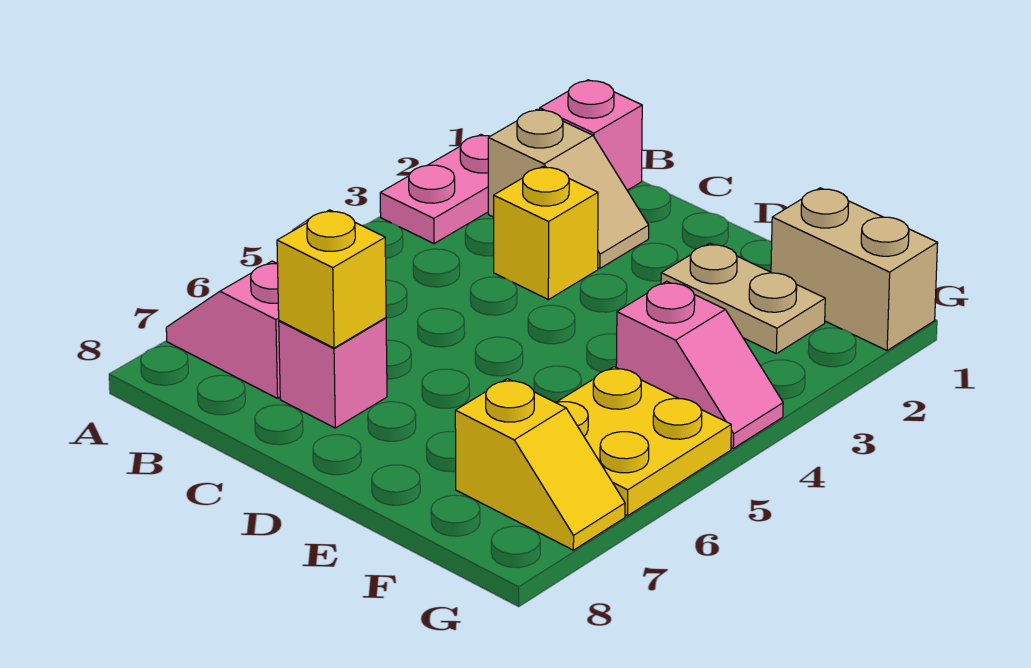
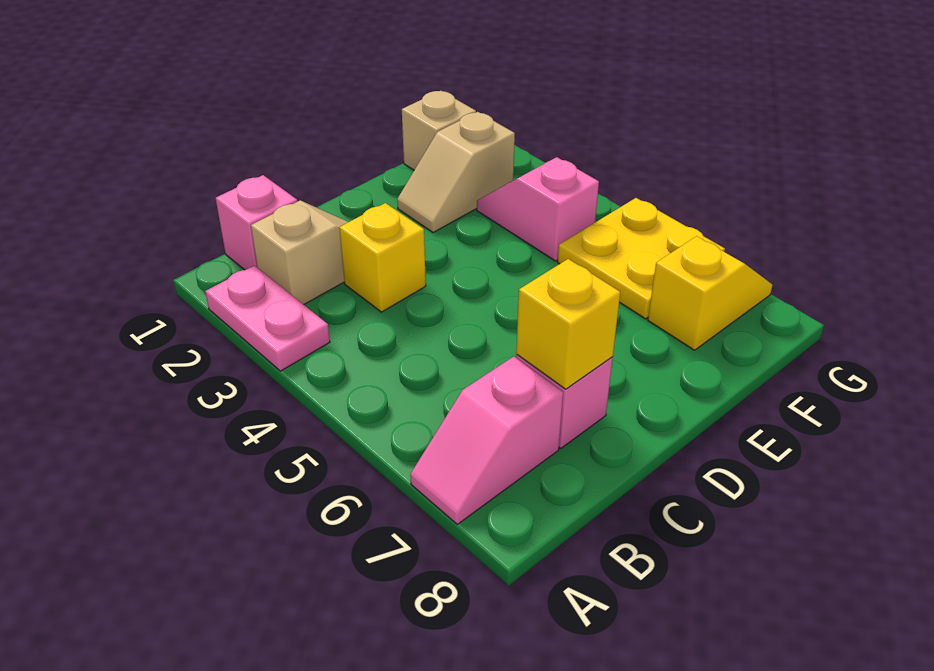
tan 1x2 plate [661,243,825,354] -> tan 1x2 slope [397,112,515,233]
tan 1x2 brick [771,188,938,350] -> tan 1x1 brick [402,91,476,170]
pink 1x2 slope [616,281,783,448] -> pink 1x2 slope turned to [477,157,599,261]

